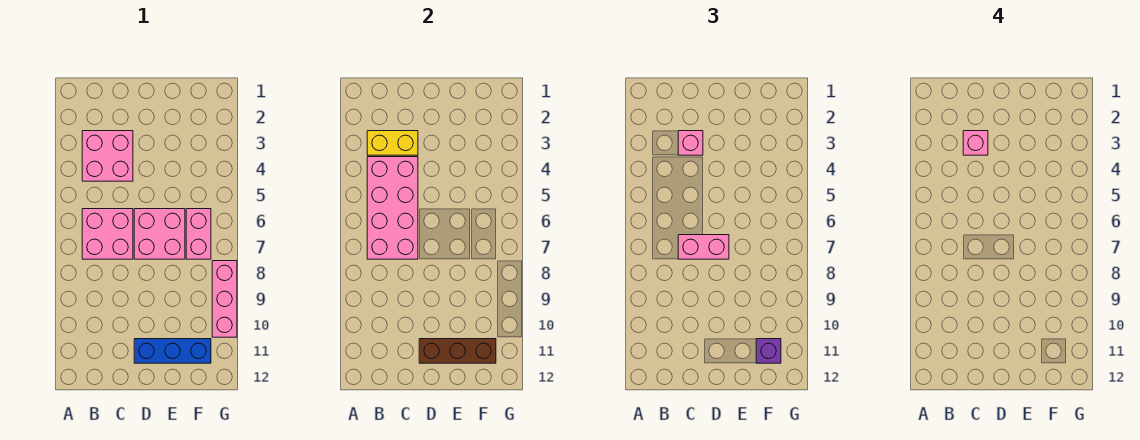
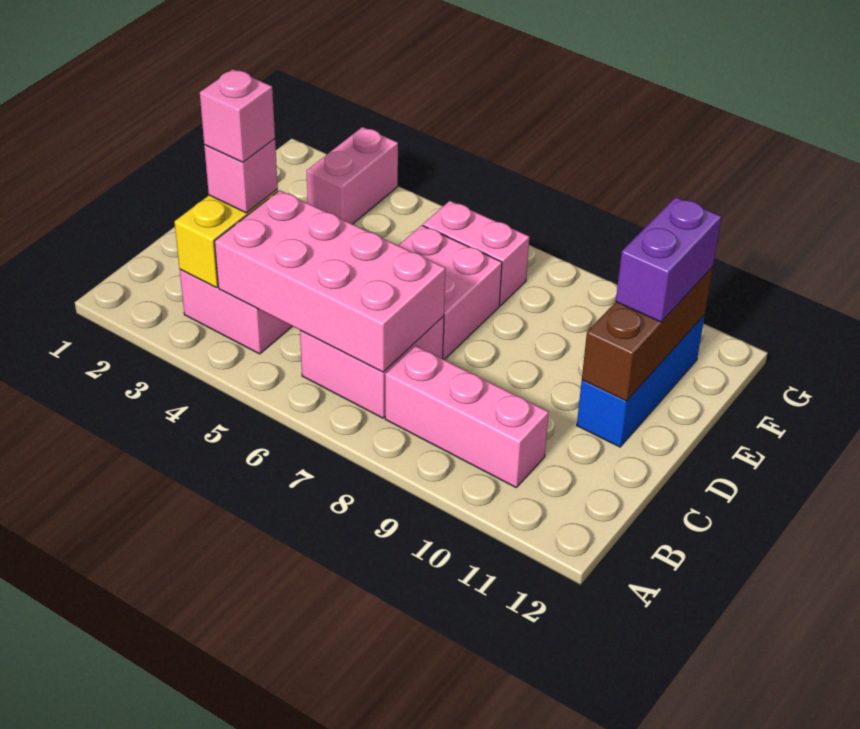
pink 1x2 brick [678,235,729,259] -> pink 1x2 brick moved to [307,127,398,224]
purple 1x1 brick [756,339,781,363] -> purple 1x2 brick [616,197,721,322]
pink 1x3 brick [212,261,237,337] -> pink 1x3 brick moved to [385,346,549,487]

